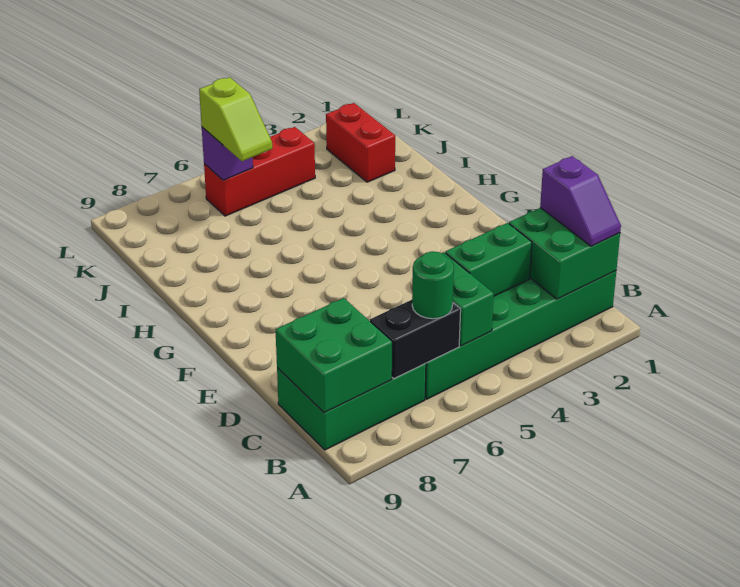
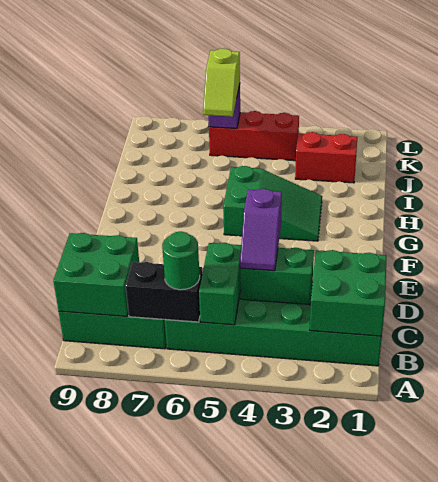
purple 1x2 slope [540,156,621,246] -> purple 1x2 slope moved to [240,189,282,271]
none -> green 2x3 slope [223,166,322,241]
red 1x2 brick [326,103,395,182] -> red 1x2 brick turned to [295,132,357,183]

